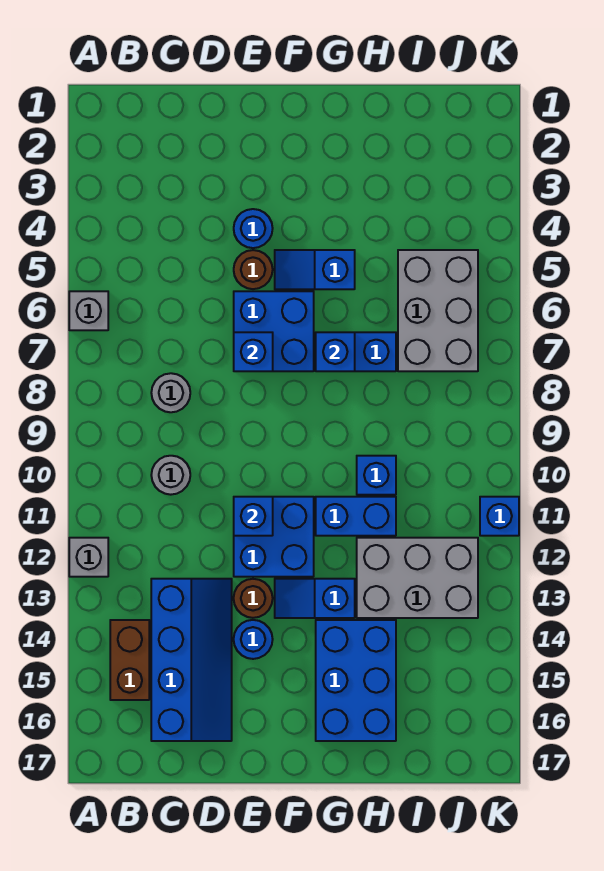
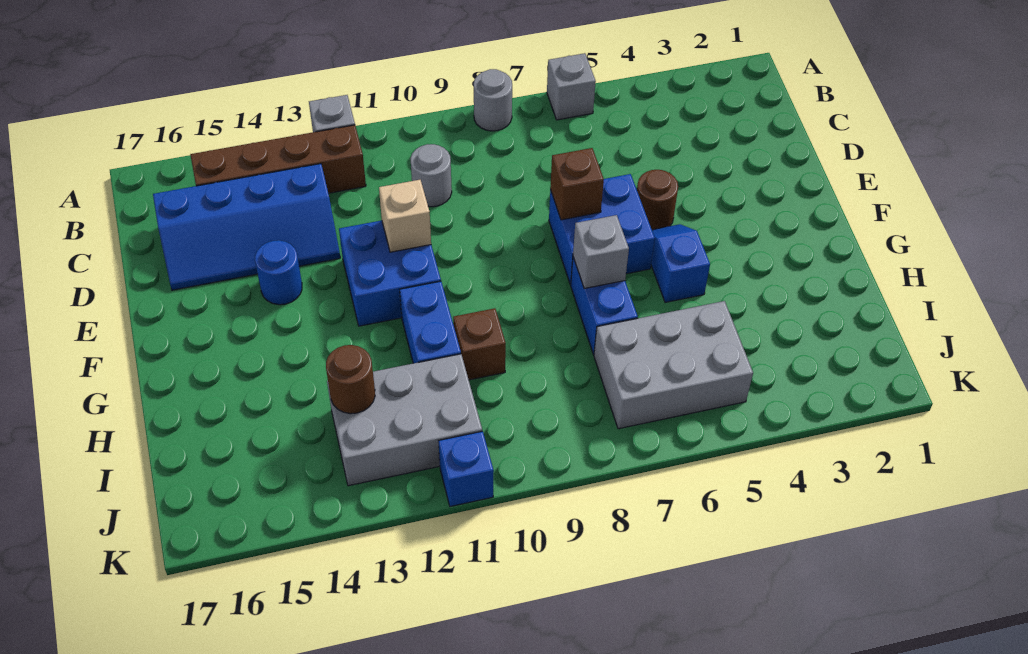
brown 1x2 brick [110,620,149,700] -> brown 1x4 brick [190,125,366,193]
grey 1x1 round brick [151,373,190,412] -> grey 1x1 round brick moved to [474,69,512,131]
blue 1x1 round brick [234,209,273,248] -> none
blue 1x1 brick [234,332,273,371] -> brown 1x1 brick [550,148,604,220]
blue 1x1 brick [234,497,273,536] -> tan 1x1 brick [379,180,431,252]
brown 1x1 round brick [234,579,273,618] -> brown 1x1 round brick moved to [326,345,375,414]
blue 1x2 slope [275,579,355,618] -> none
blue 1x1 brick [316,332,355,371] -> grey 1x1 brick [573,215,629,288]
blue 2x3 brick [316,620,396,741] -> none
blue 1x1 brick [357,456,396,495] -> brown 1x1 brick [453,308,506,380]
grey 2x3 brick [357,538,478,618] -> grey 2x3 brick turned to [327,354,482,486]

